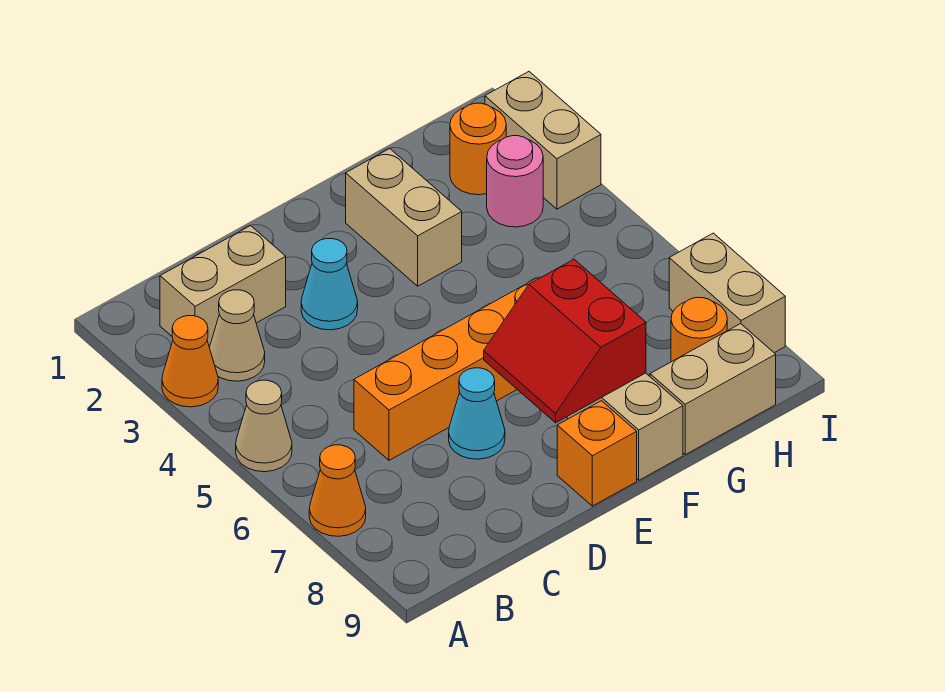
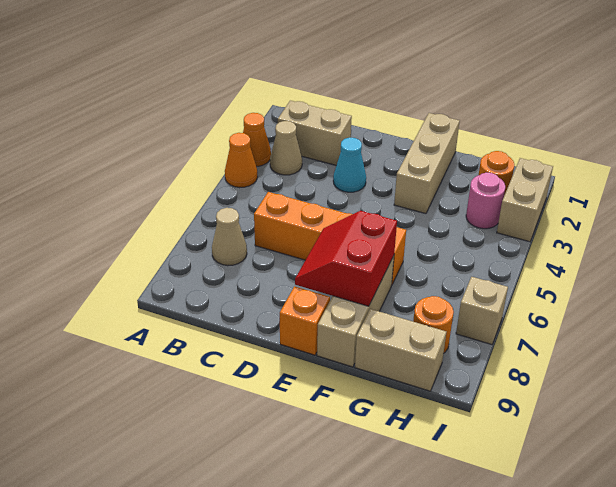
tan 1x1 cone [236,380,292,472] -> tan 1x1 cone moved to [212,208,247,266]
orange 1x1 cone [309,445,366,536] -> orange 1x1 cone moved to [225,133,258,188]
cyan 1x1 cone [449,368,505,459] -> none
tan 1x2 brick [346,148,462,286] -> tan 1x3 brick [394,113,460,214]
tan 1x2 brick [669,233,785,353] -> tan 1x1 brick [456,277,508,345]

